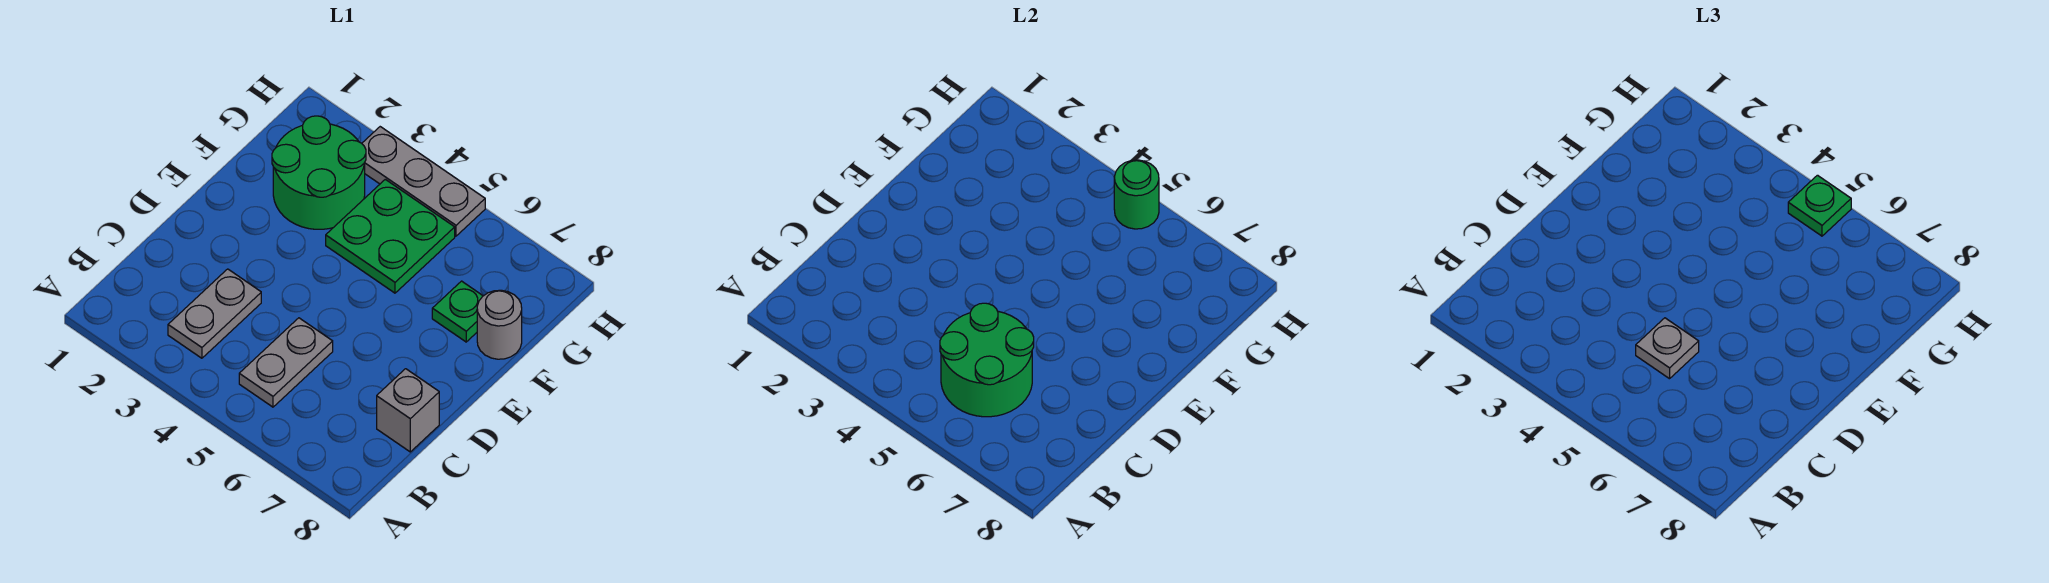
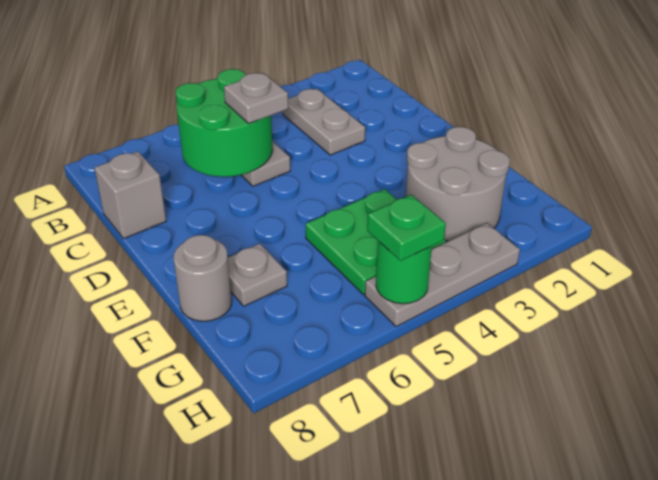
green 2x2 round brick [272,116,366,229] -> grey 2x2 round brick [406,127,510,241]
green 1x1 plate [432,281,483,342] -> grey 1x1 plate [228,244,287,306]

